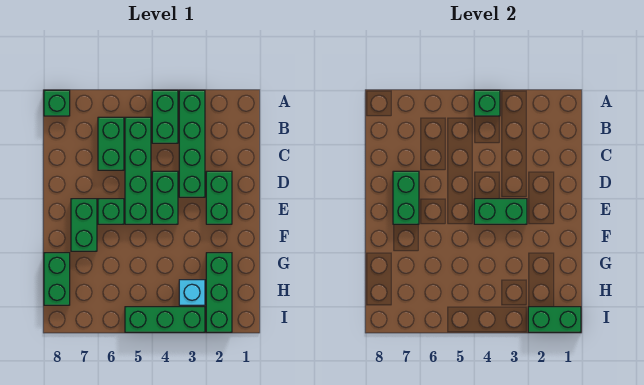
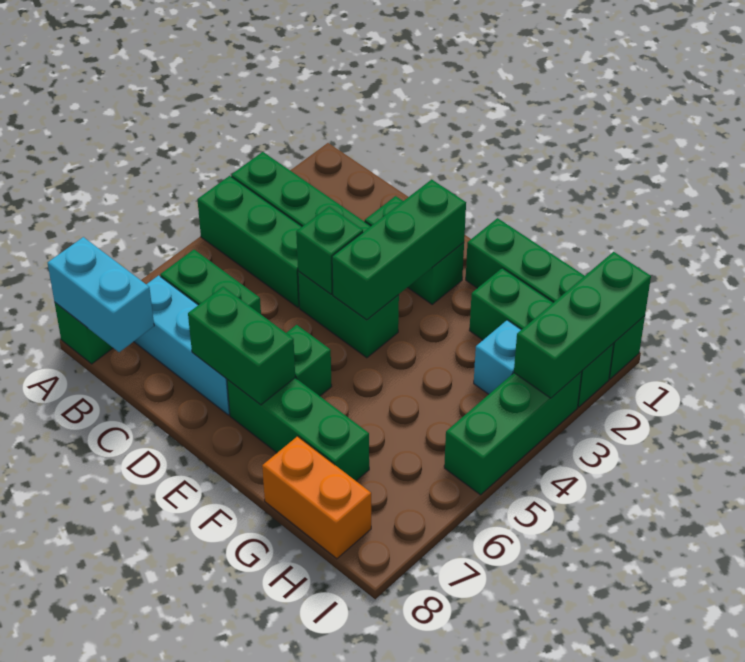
green 1x2 brick [152,90,178,143] -> green 1x3 brick [197,176,302,307]
green 1x1 brick [474,90,500,116] -> green 1x1 brick moved to [296,207,363,294]
none -> cyan 1x2 brick [48,237,154,352]
green 1x4 brick [125,117,151,224] -> green 1x4 brick moved to [466,218,645,379]
none -> cyan 1x3 brick [134,275,230,415]
green 1x2 brick [474,199,527,224] -> green 1x3 brick [332,179,466,320]
green 1x2 brick [71,199,97,251] -> green 1x3 brick [227,378,369,481]
green 1x2 brick [44,253,70,305] -> orange 1x2 brick [262,436,371,559]
green 1x2 brick [528,307,581,332] -> green 1x3 brick [514,252,651,398]

